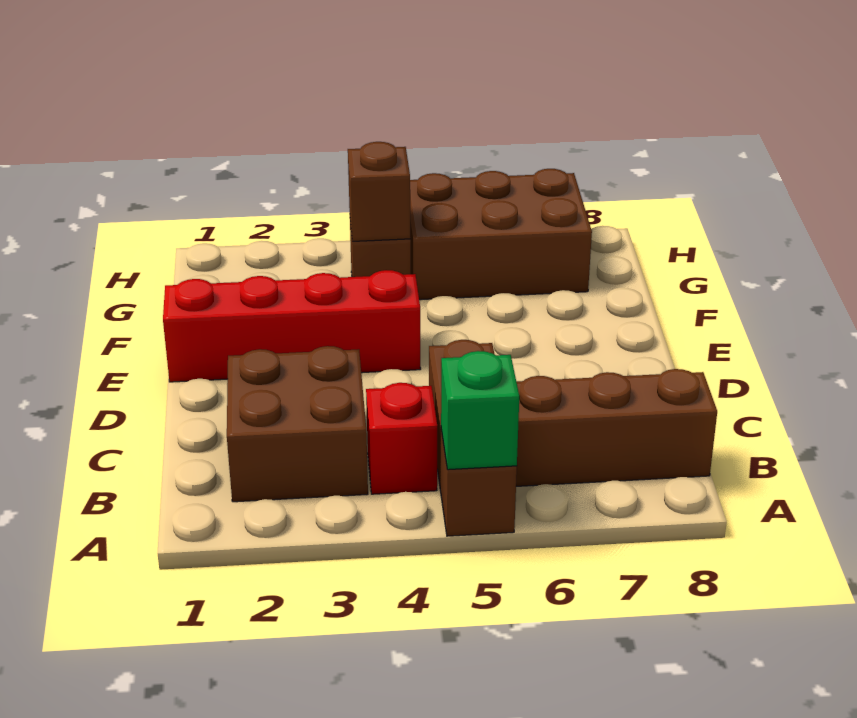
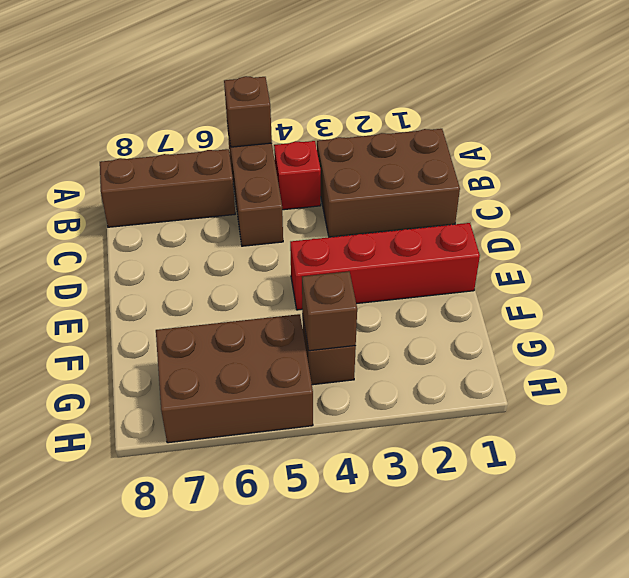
green 1x1 brick [441,351,519,470] -> brown 1x1 brick [224,76,272,147]
brown 2x2 brick [227,346,368,502] -> brown 2x3 brick [317,129,460,237]

